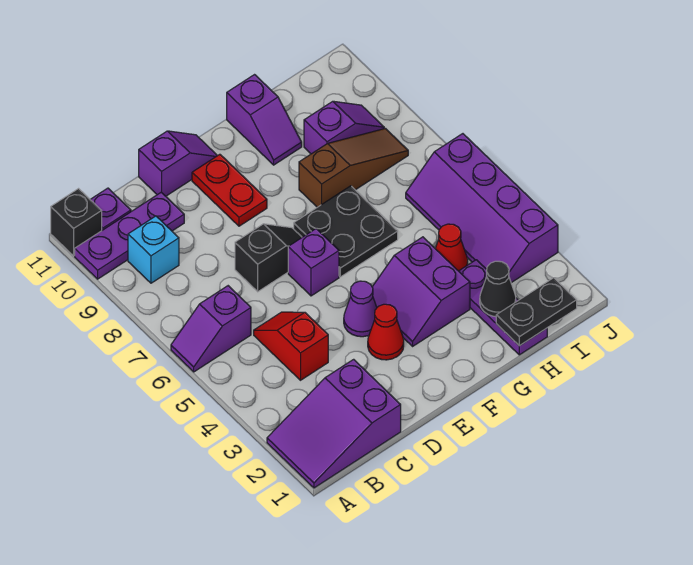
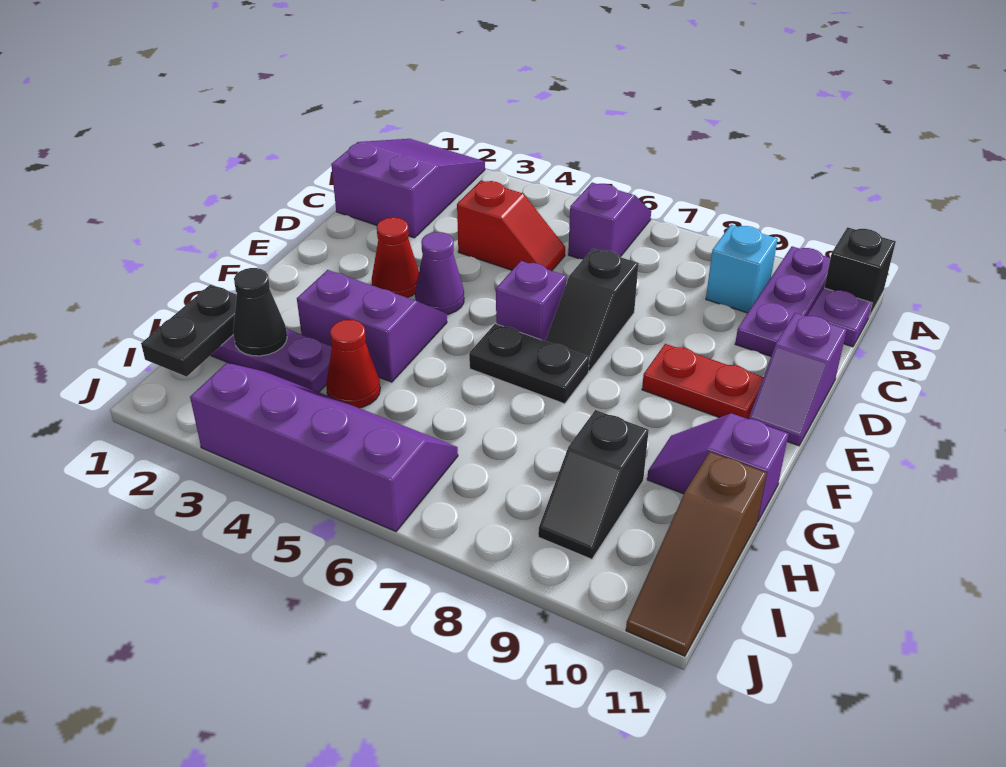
black 2x2 plate [294,186,398,277] -> black 1x2 plate [469,324,589,404]
brown 1x3 slope [299,128,408,207] -> brown 1x3 slope moved to [626,452,767,656]
purple 1x2 slope [304,101,384,154] -> black 1x2 slope [538,410,649,559]

